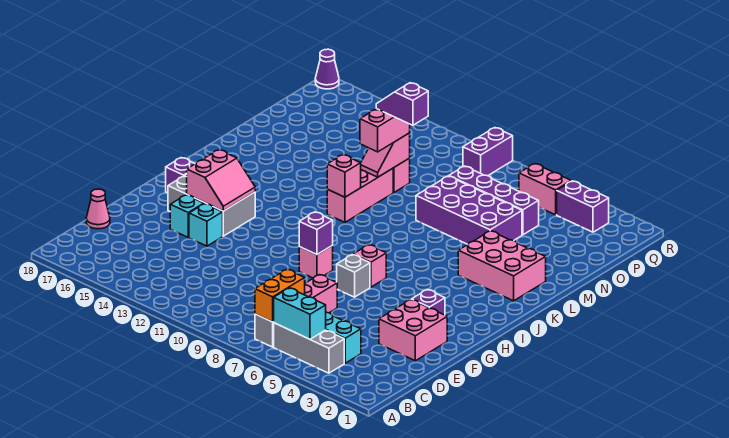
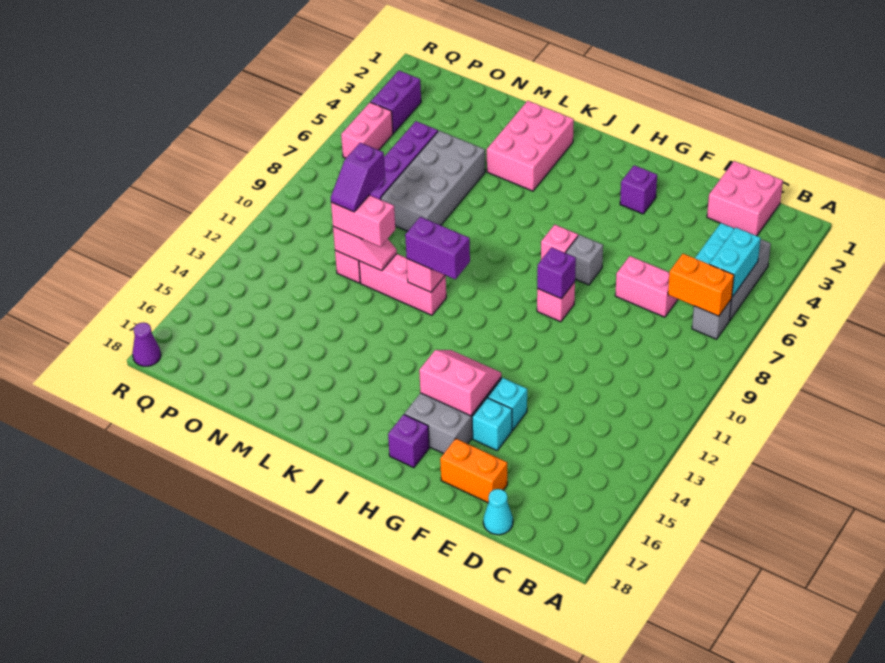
pink 1x1 cone [86,189,110,229] -> cyan 1x1 cone [483,489,513,535]
pink 2x2 brick [379,299,447,361] -> pink 2x2 brick moved to [707,161,783,236]
none -> orange 1x2 brick [440,439,507,503]
purple 2x4 brick [416,176,522,244] -> grey 2x4 brick [381,131,485,231]
purple 1x2 brick [463,128,513,176] -> purple 1x2 brick moved to [405,217,470,279]

